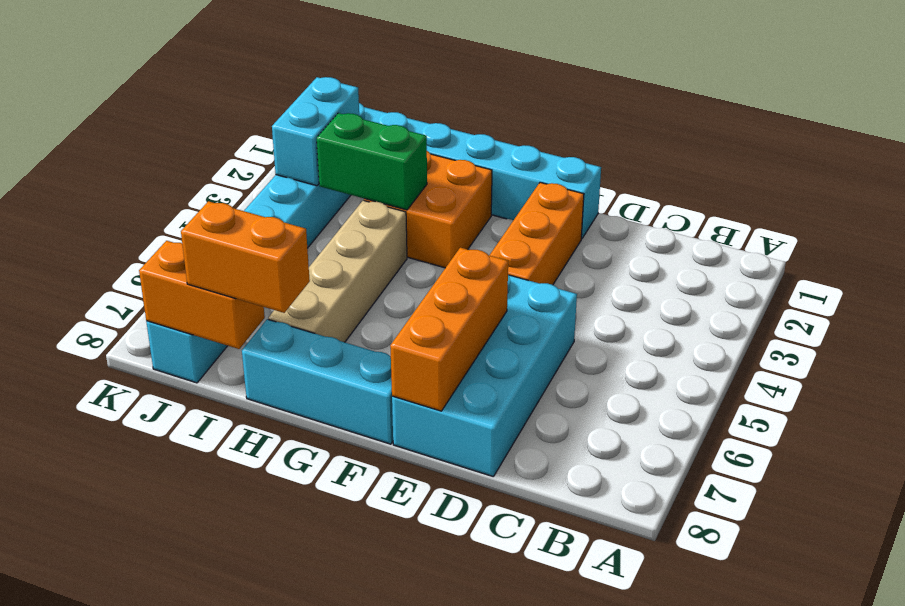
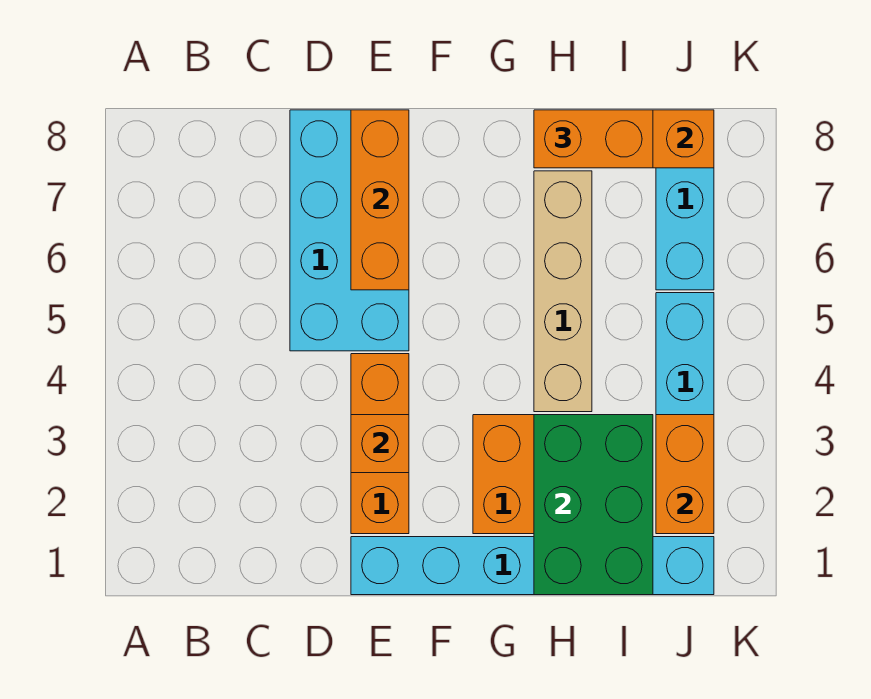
none -> orange 1x1 brick [351,415,409,473]
cyan 1x3 brick [242,319,393,444] -> none
green 1x2 brick [317,113,427,210] -> green 2x3 brick [534,415,653,595]
cyan 1x2 brick [272,77,359,186] -> orange 1x2 brick [656,415,714,534]

